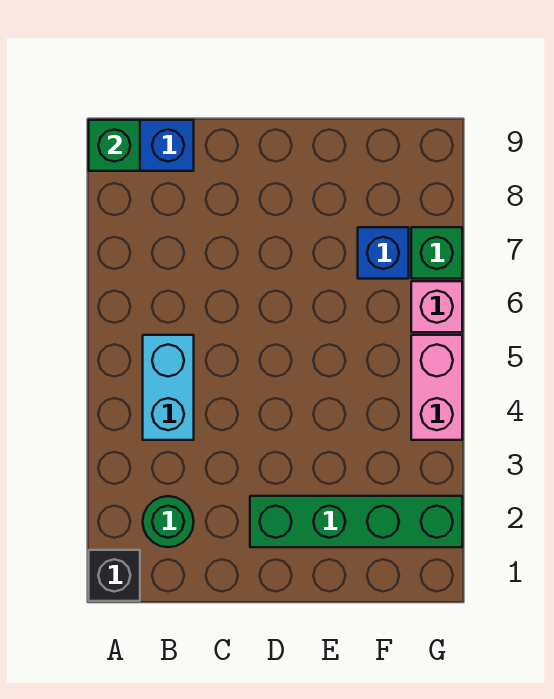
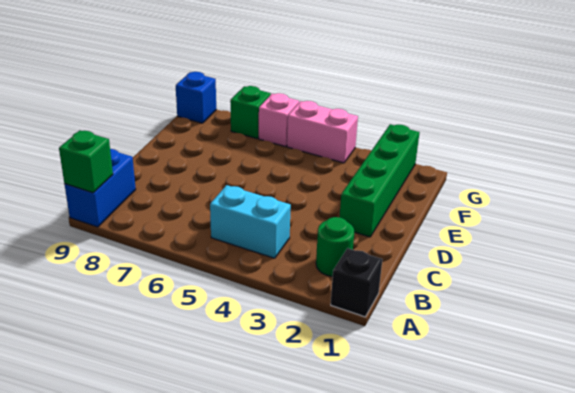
blue 1x1 brick [358,227,409,279] -> blue 1x1 brick moved to [176,72,216,123]

